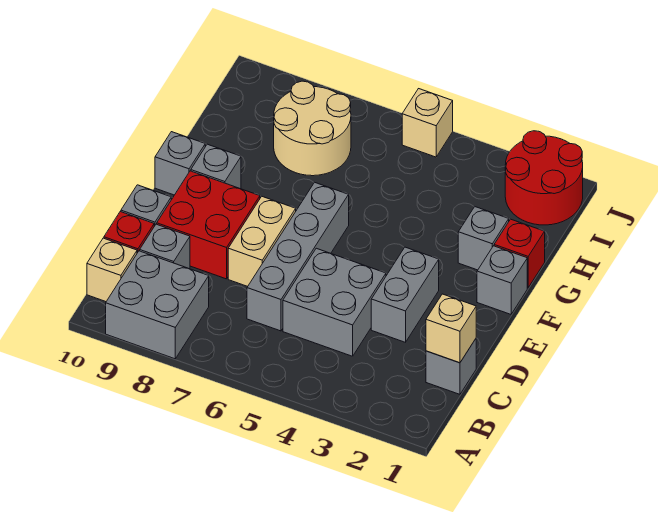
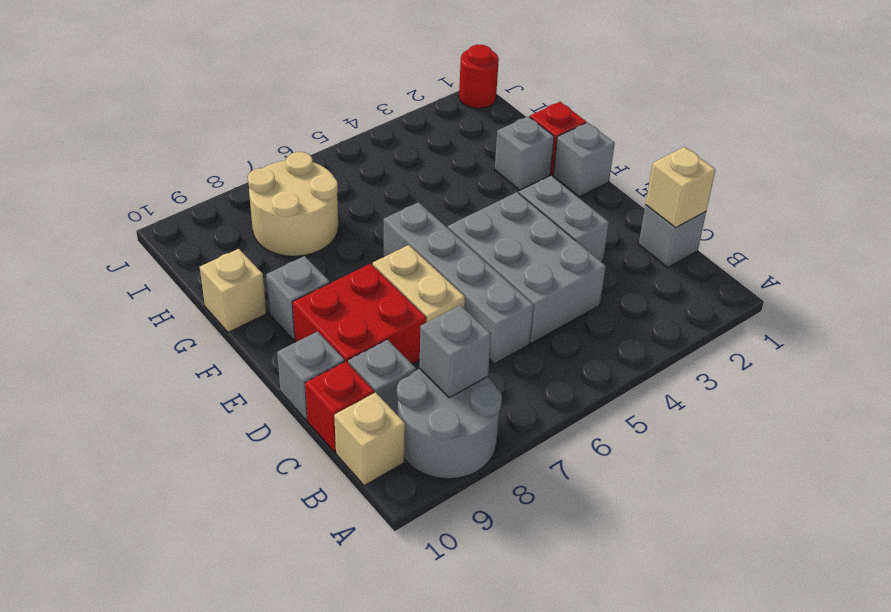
grey 2x2 brick [106,251,209,359] -> grey 2x2 round brick [397,369,502,479]
grey 2x2 brick [283,248,386,356] -> grey 2x3 brick [448,192,606,343]
grey 1x1 brick [155,132,205,195] -> grey 1x1 brick moved to [419,305,491,398]
red 2x2 round brick [505,131,583,225] -> red 1x1 round brick [459,45,499,109]
tan 1x1 brick [402,89,453,157] -> tan 1x1 brick moved to [200,249,266,332]

